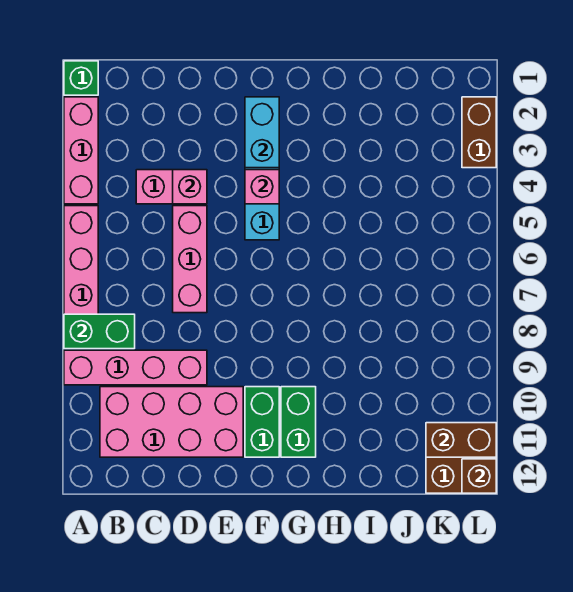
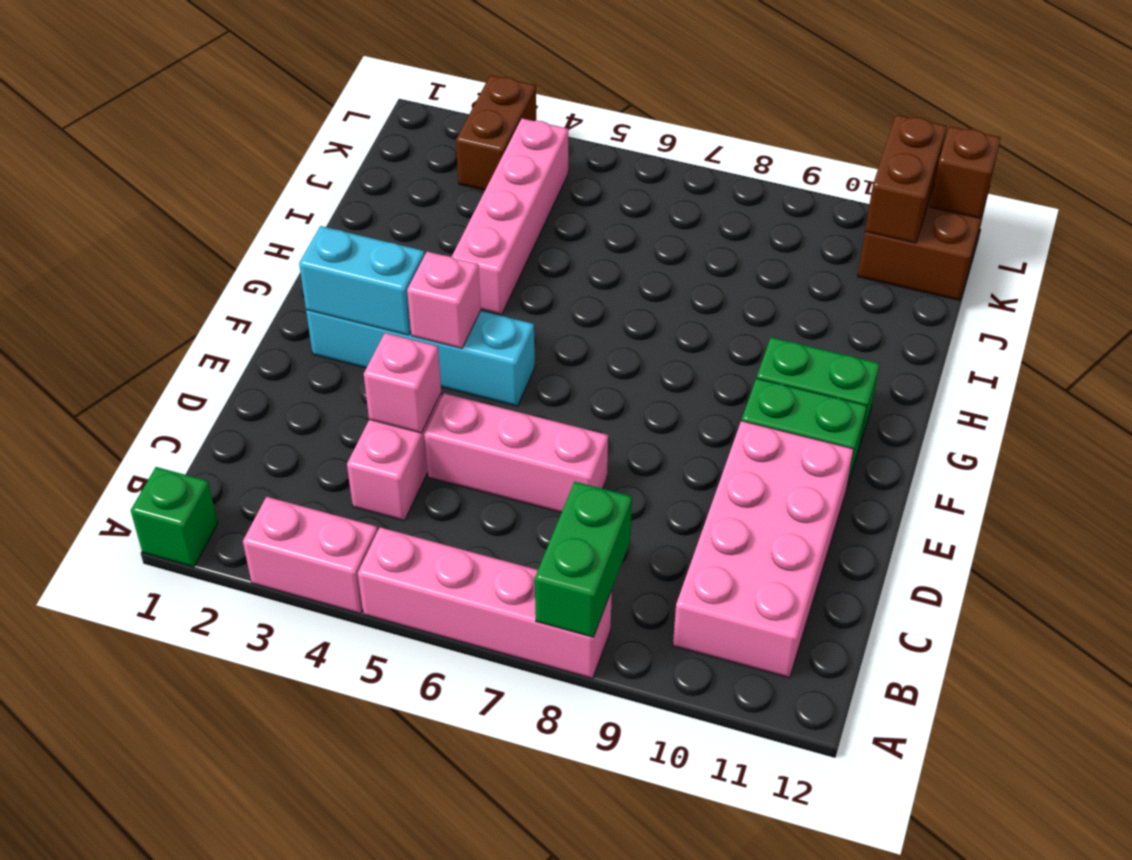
pink 1x3 brick [64,97,98,204] -> pink 1x2 brick [243,497,378,614]
pink 1x4 brick [64,350,207,385] -> pink 1x4 brick moved to [452,119,568,314]
brown 1x2 brick [462,97,496,168] -> brown 1x2 brick turned to [456,75,536,190]

